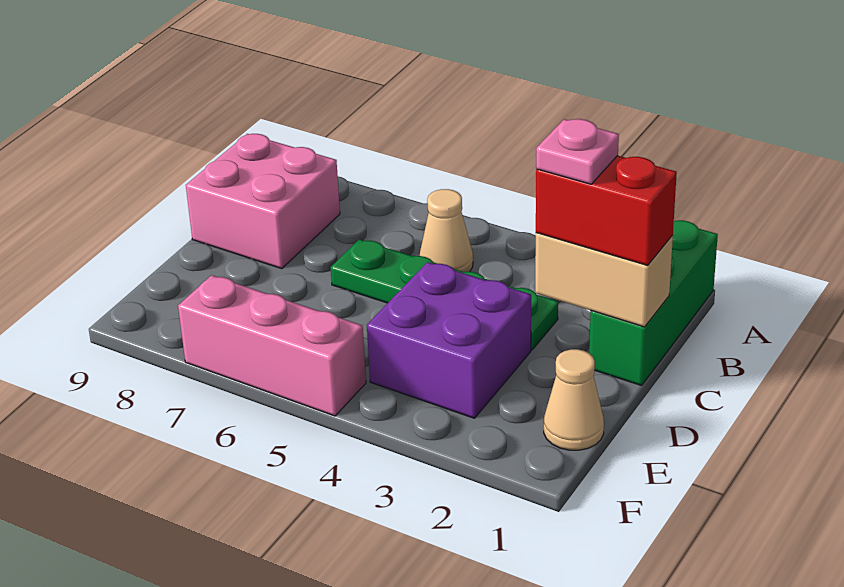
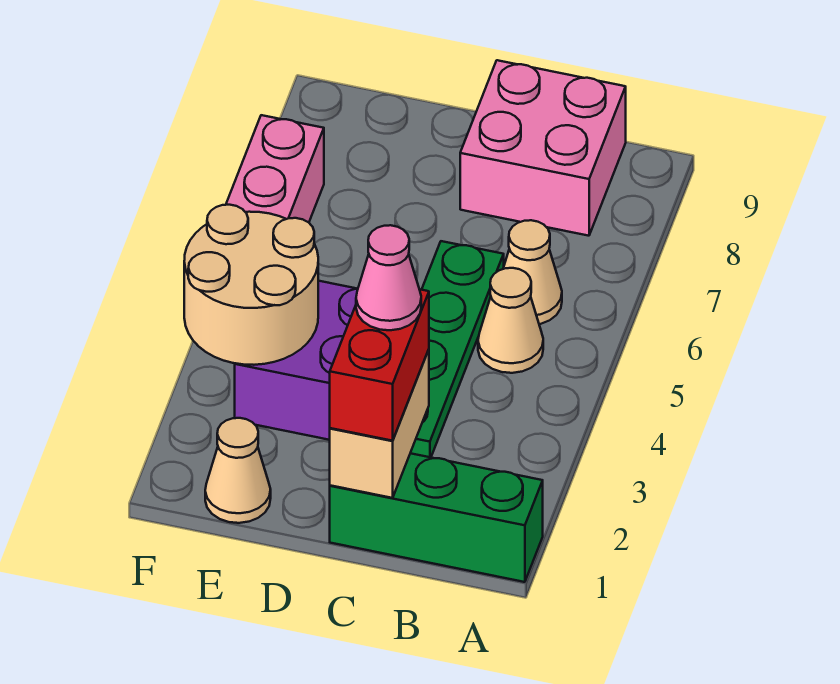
none -> tan 1x1 cone [503,220,562,324]
pink 1x1 plate [536,119,619,184] -> pink 1x1 cone [356,225,421,330]
none -> tan 2x2 round brick [184,205,318,365]

